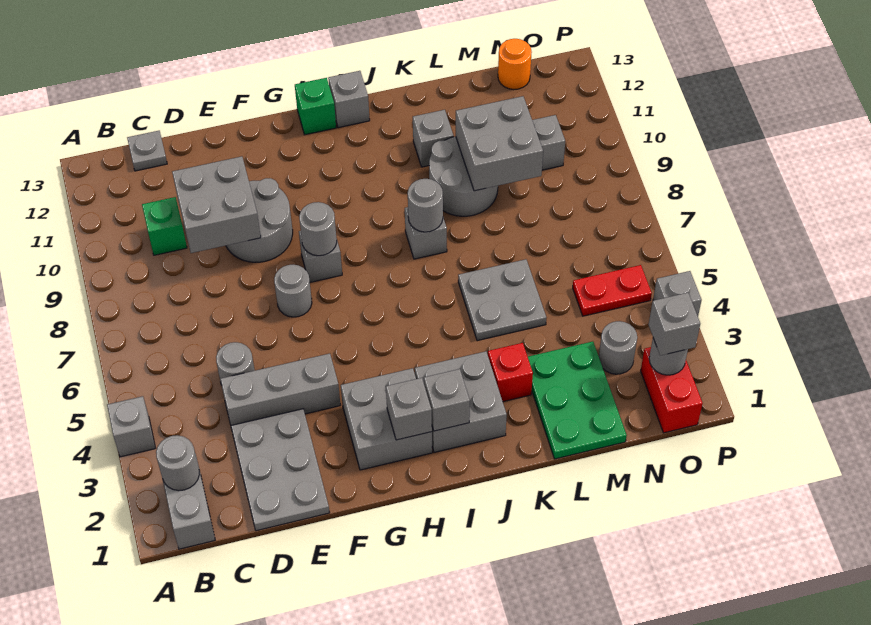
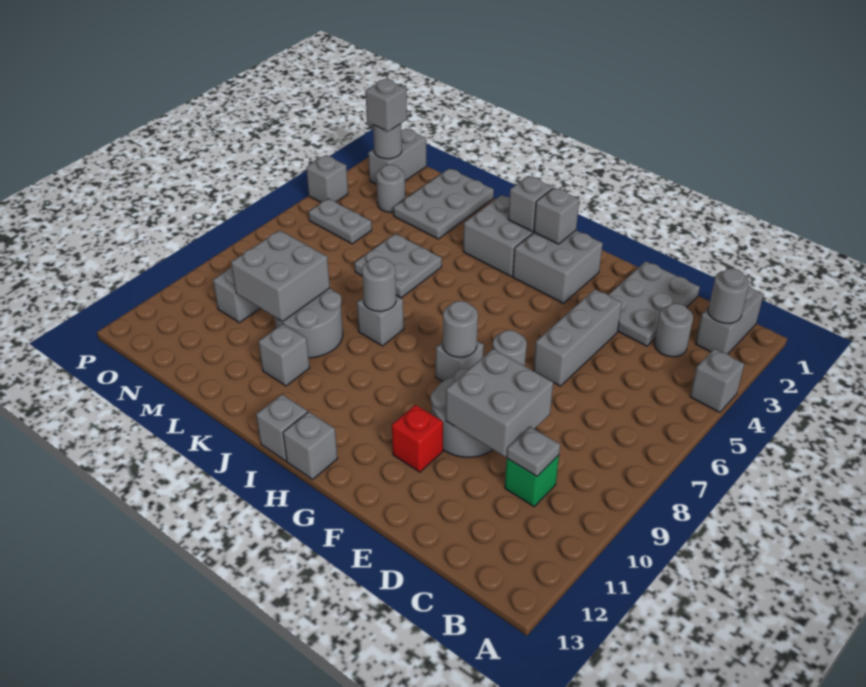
grey 1x1 plate [127,131,167,171] -> grey 1x1 plate moved to [507,427,560,476]
grey 1x3 brick [220,354,340,425] -> grey 1x3 brick turned to [533,289,622,386]
grey 1x1 round brick [216,342,255,385] -> grey 1x1 round brick moved to [655,303,693,357]
green 1x1 brick [295,78,336,135] -> grey 1x1 brick [283,412,337,480]
red 1x1 brick [488,343,533,402] -> red 1x1 brick moved to [392,405,443,472]
green 2x3 plate [528,342,627,459] -> grey 2x3 plate [393,168,494,239]
red 1x2 plate [573,265,652,316] -> grey 1x2 plate [309,199,372,244]
orange 1x1 round brick [498,39,532,90] -> none
red 1x2 brick [641,347,703,433] -> grey 1x2 brick [368,128,426,184]

